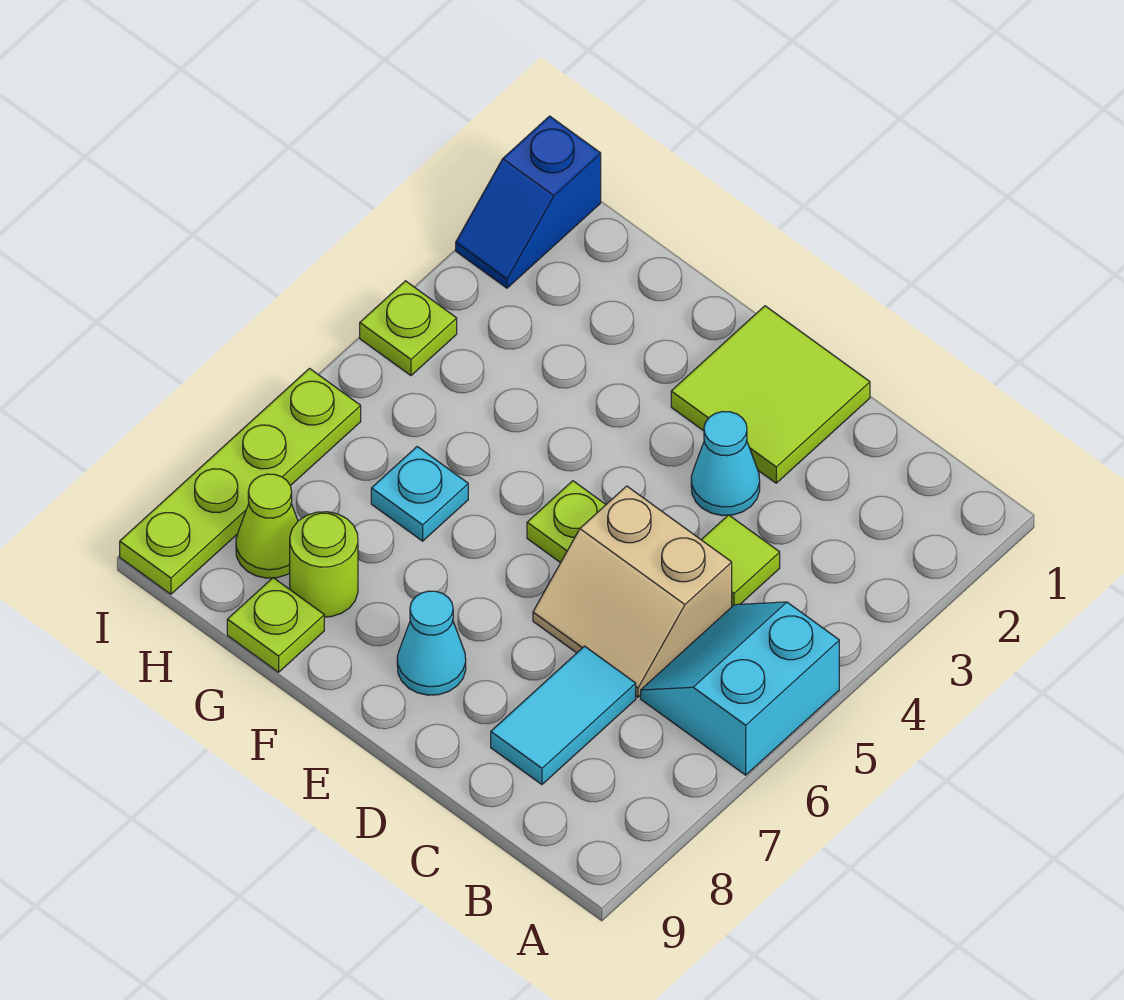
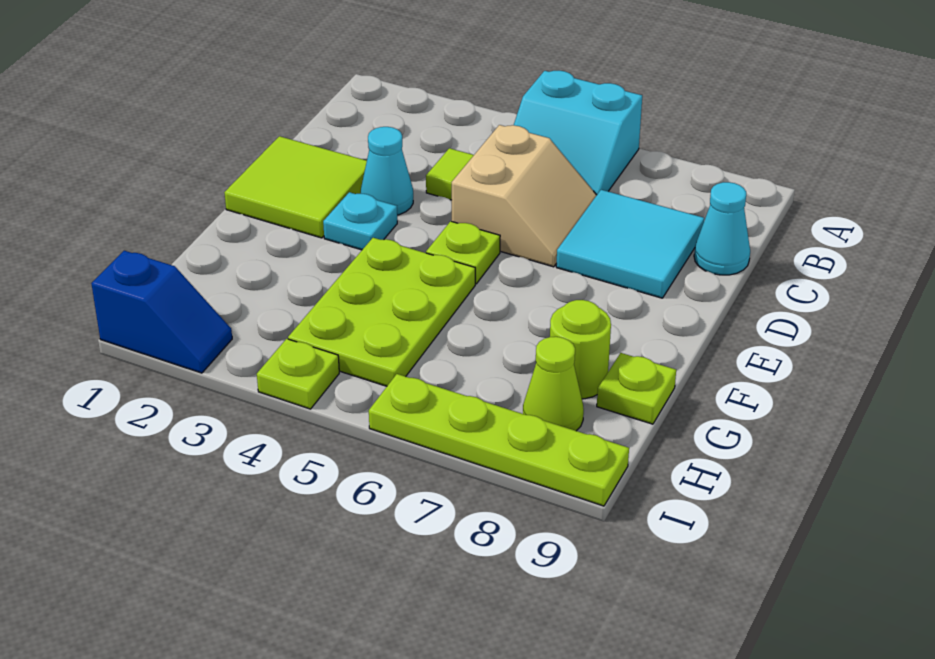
cyan 1x2 tile [491,646,636,784] -> cyan 2x2 tile [556,190,704,298]
cyan 1x1 cone [397,591,466,695] -> cyan 1x1 cone moved to [694,182,750,275]
none -> lime 2x3 plate [288,238,475,386]
cyan 1x1 plate [371,447,468,541] -> cyan 1x1 plate moved to [323,192,397,250]

